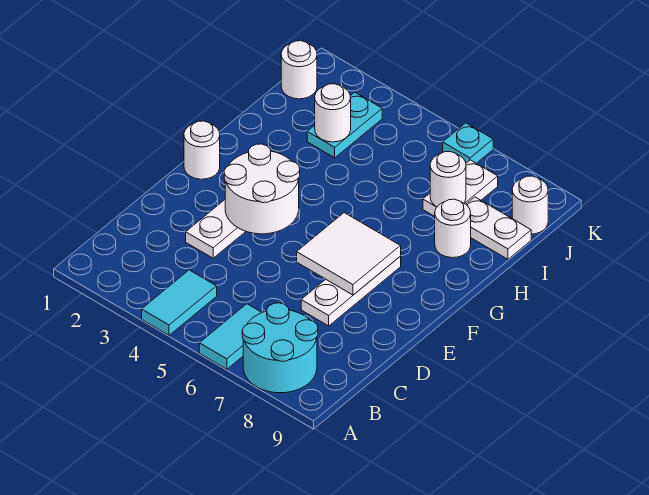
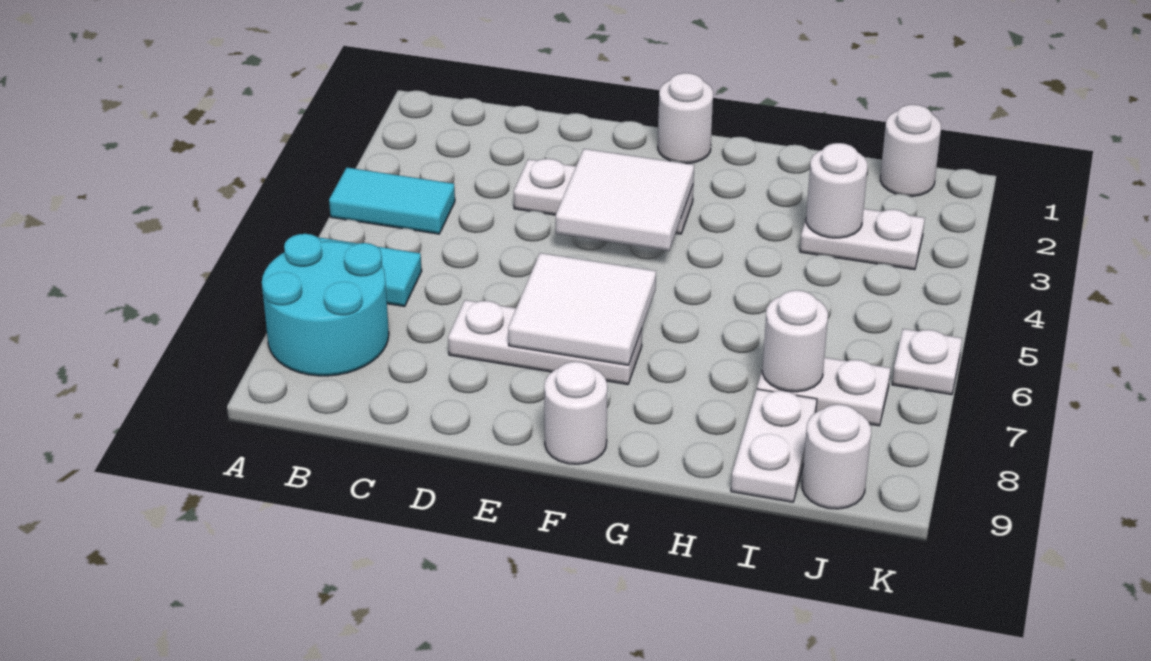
white 2x2 round brick [224,144,300,234] -> white 2x2 tile [556,149,694,251]
white 1x1 round brick [435,199,471,258] -> white 1x1 round brick moved to [544,362,607,464]
cyan 1x2 plate [307,92,382,158] -> white 1x2 plate [800,209,925,270]
cyan 1x1 plate [443,123,493,163] -> white 1x1 plate [892,329,962,395]

